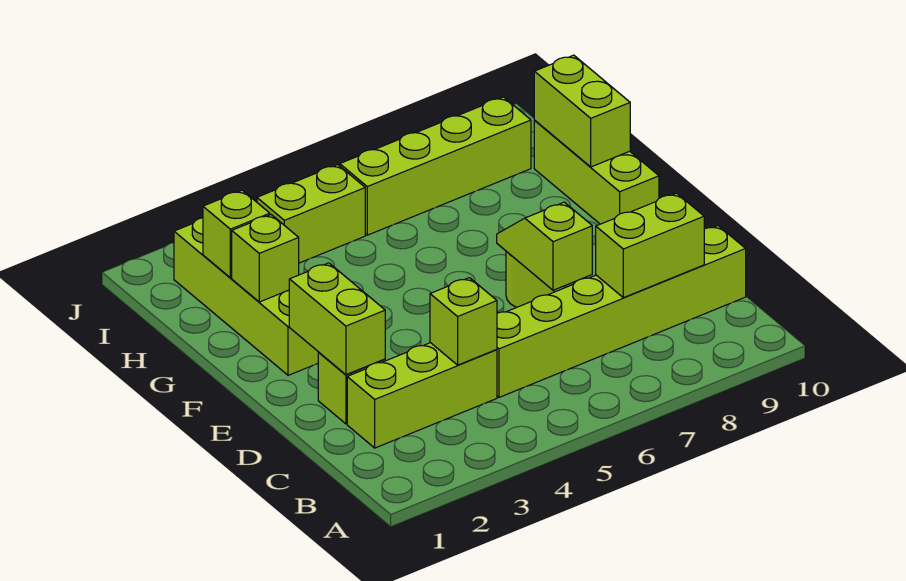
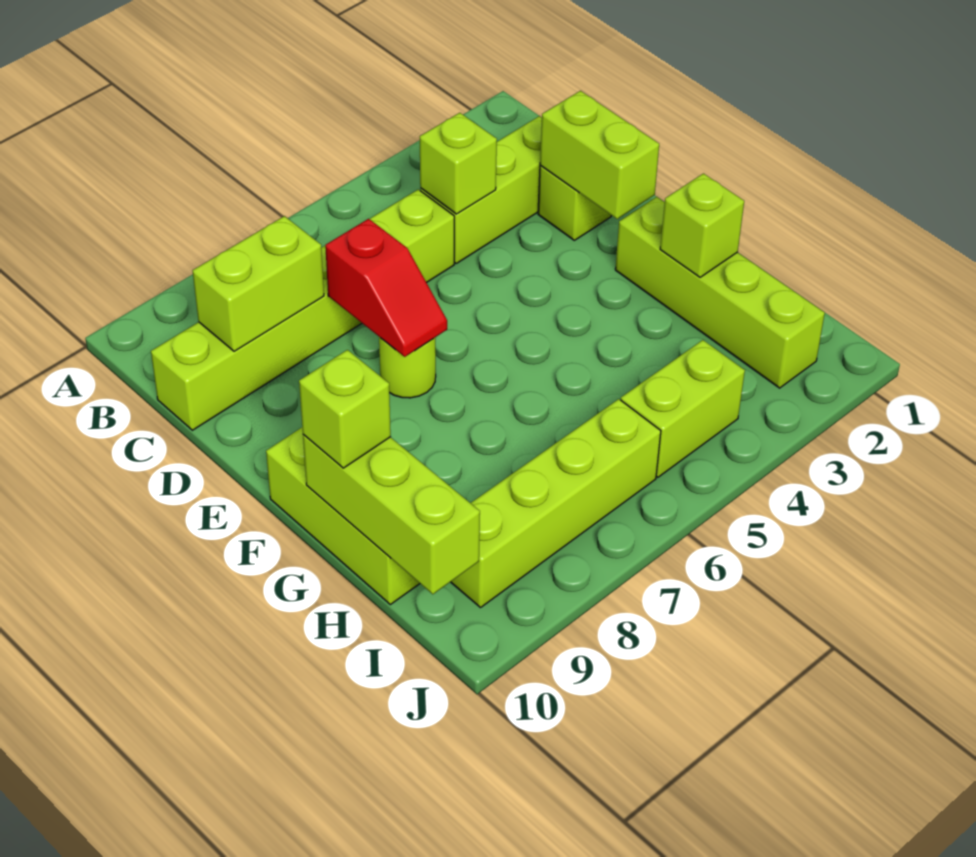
lime 1x2 slope [497,202,592,290] -> red 1x2 slope [325,219,447,357]
lime 1x2 brick [534,55,630,167] -> lime 1x3 brick [303,435,480,594]
lime 1x1 brick [203,190,270,278] -> lime 1x1 brick moved to [299,350,391,468]

